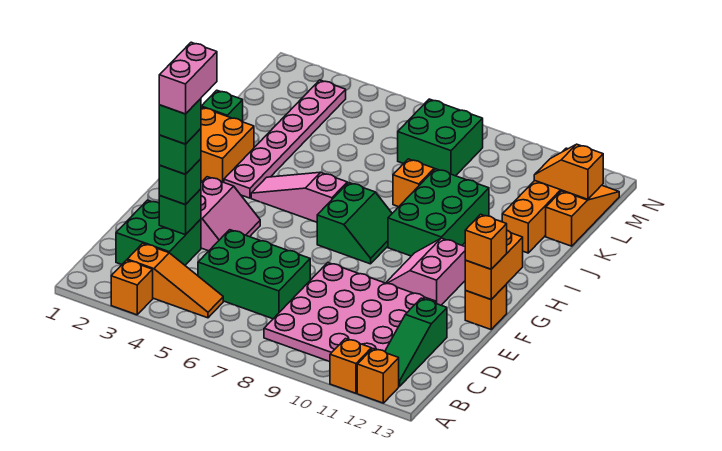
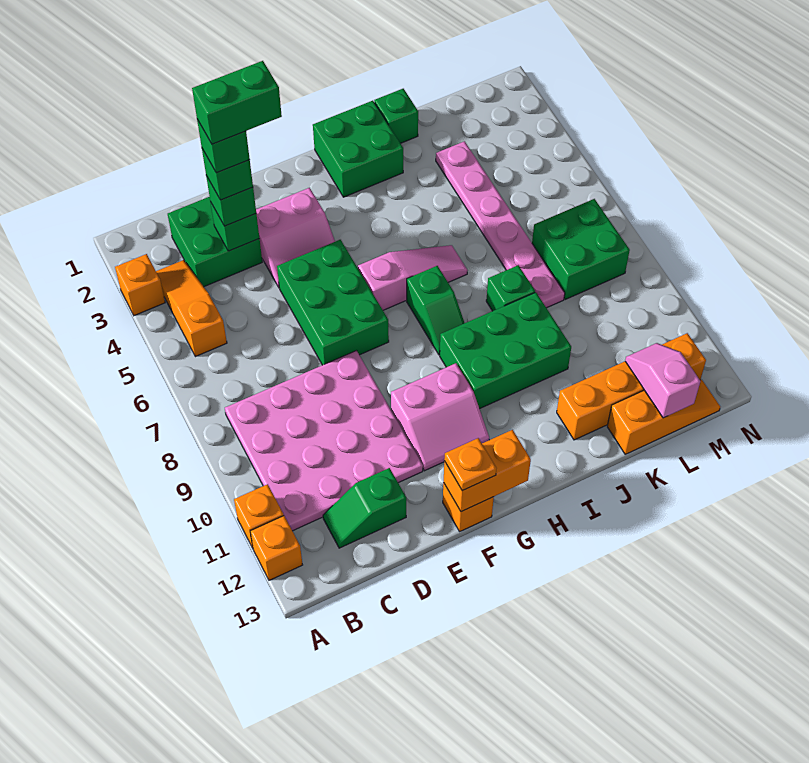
orange 1x3 slope [127,243,223,318] -> orange 1x3 slope turned to [156,260,227,357]
green 1x3 slope [385,298,447,387] -> green 1x2 slope [323,468,406,548]
green 2x3 brick [198,230,310,319] -> green 2x3 brick moved to [277,240,389,365]
pink 1x2 brick [159,42,217,114] -> green 1x2 brick [192,61,282,144]
pink 2x2 slope [386,238,465,305] -> pink 2x2 slope turned to [391,363,489,471]
orange 1x1 brick [465,214,507,269] -> orange 1x1 plate [444,438,497,491]
green 2x2 slope [317,183,392,264] -> green 1x2 slope [407,266,464,355]
orange 2x2 brick [201,107,254,182] -> green 2x2 brick [313,101,403,197]
pink 1x6 plate [224,80,346,198] -> pink 1x6 plate turned to [436,141,565,308]
pink 1x3 slope [251,172,347,222] -> pink 1x3 slope turned to [358,245,468,310]
orange 1x1 brick [393,159,434,207] -> green 1x1 brick [486,265,535,311]
orange 1x2 slope [534,144,603,199] -> pink 1x2 slope [625,343,700,418]

